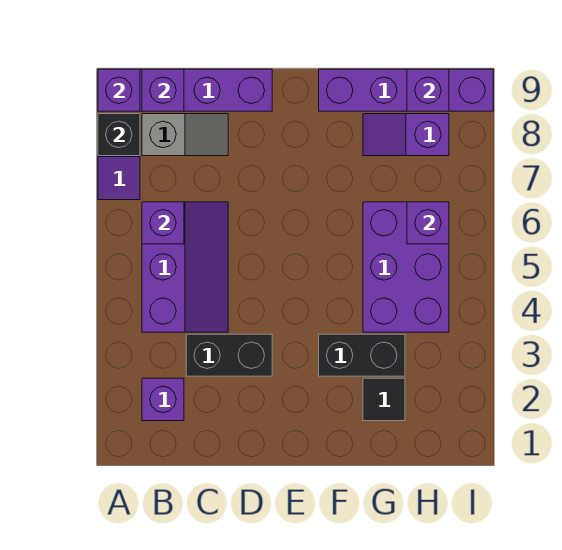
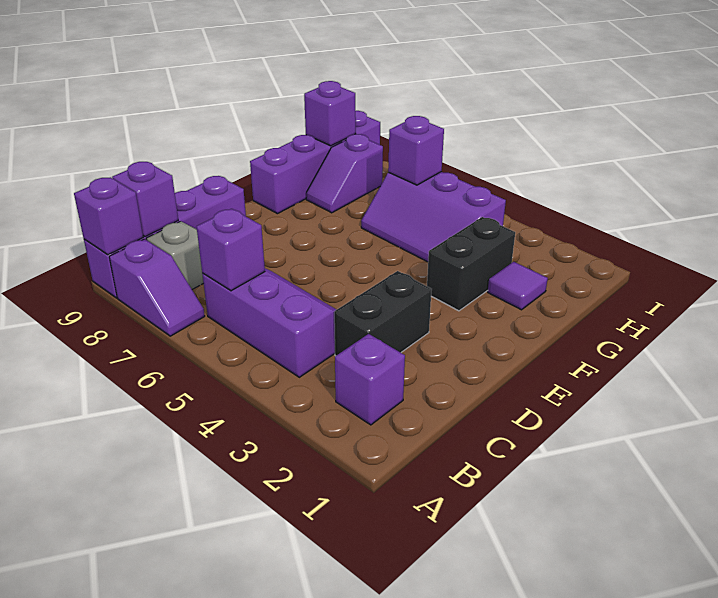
black 1x1 brick [98,114,140,156] -> none
black 1x1 tile [363,378,405,421] -> purple 1x1 tile [488,262,548,310]
purple 2x3 brick [363,202,449,332] -> purple 2x3 slope [361,172,506,262]

